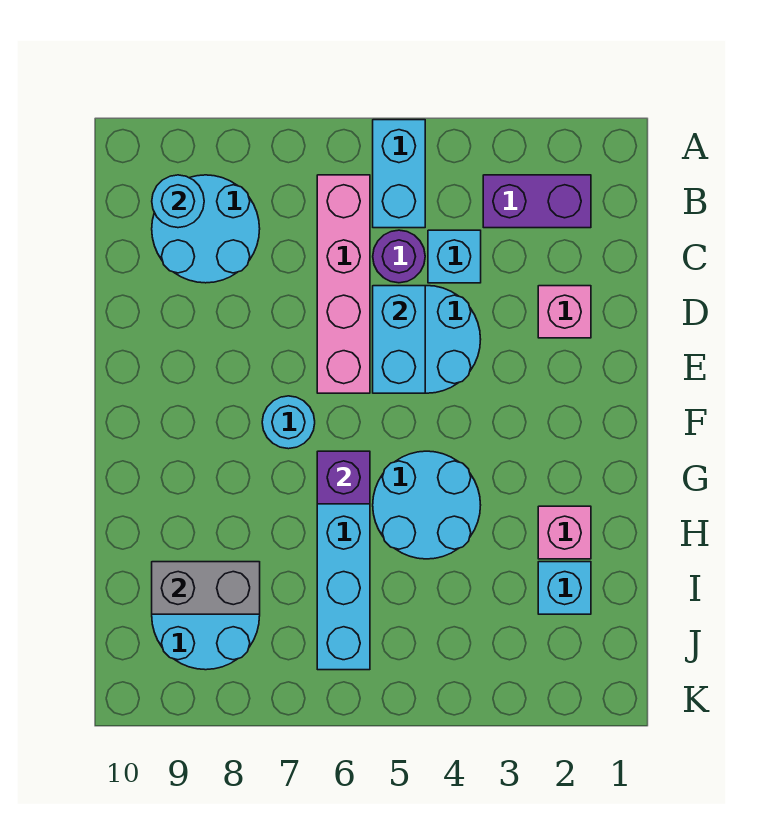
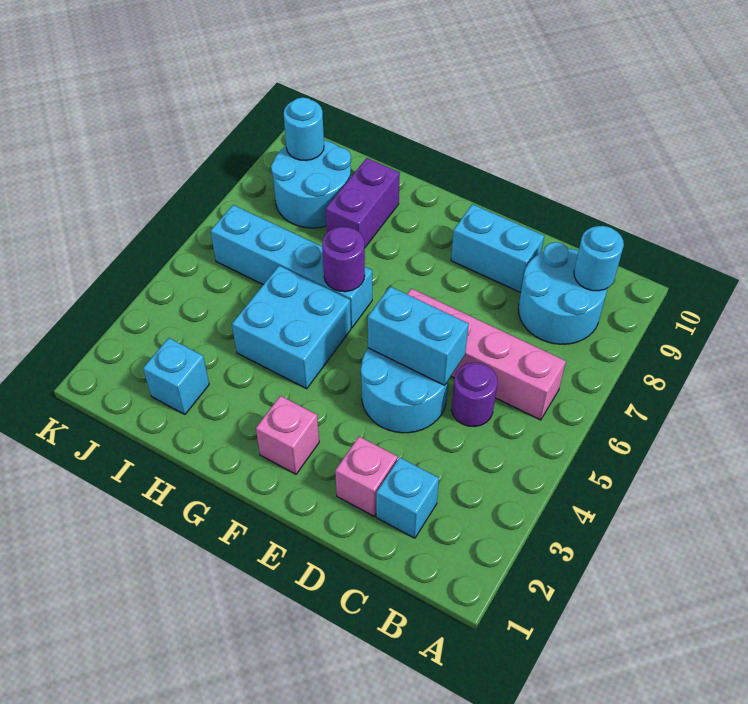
cyan 1x2 brick [373,120,425,228] -> cyan 1x2 brick moved to [451,204,544,293]
purple 1x2 brick [483,175,591,228] -> purple 1x2 brick moved to [326,158,400,248]
cyan 1x1 brick [428,230,481,283] -> cyan 1x1 brick moved to [376,458,439,538]
cyan 1x1 round brick [262,396,315,449] -> cyan 1x1 round brick moved to [284,97,324,161]
cyan 2x2 round brick [373,451,481,559] -> cyan 2x2 brick [232,266,351,389]
purple 1x1 brick [317,451,370,504] -> purple 1x1 round brick [322,227,365,292]
pink 1x1 brick [538,506,591,559] -> pink 1x1 brick moved to [256,396,319,474]
grey 1x2 brick [152,562,260,614] -> none

